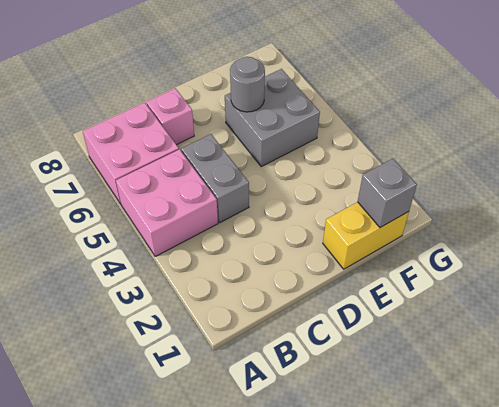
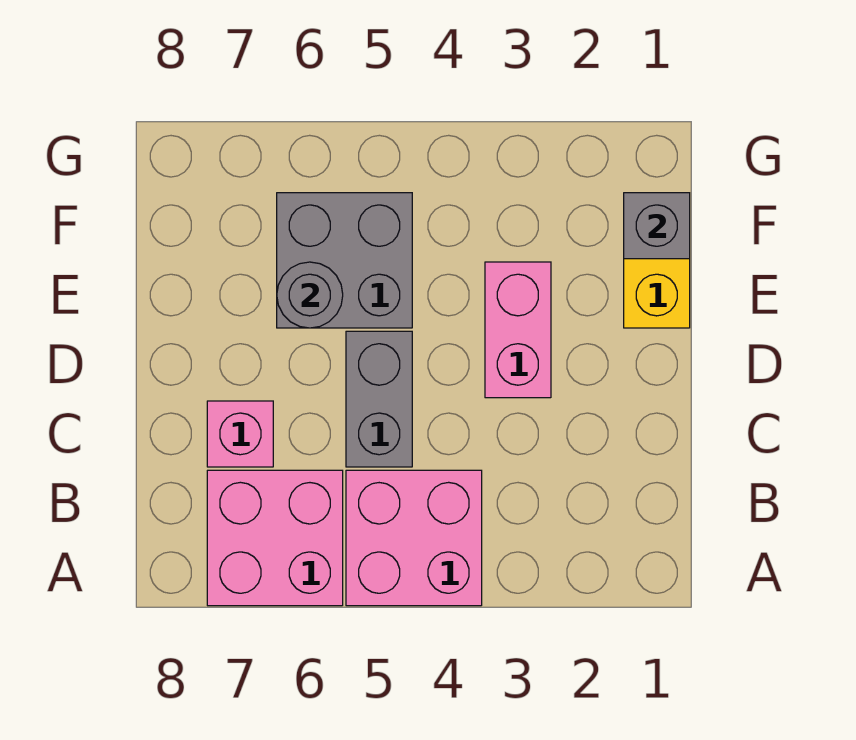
grey 1x2 brick [181,134,249,222] -> grey 1x2 brick turned to [346,331,412,467]
none -> pink 1x2 brick [485,262,551,398]

